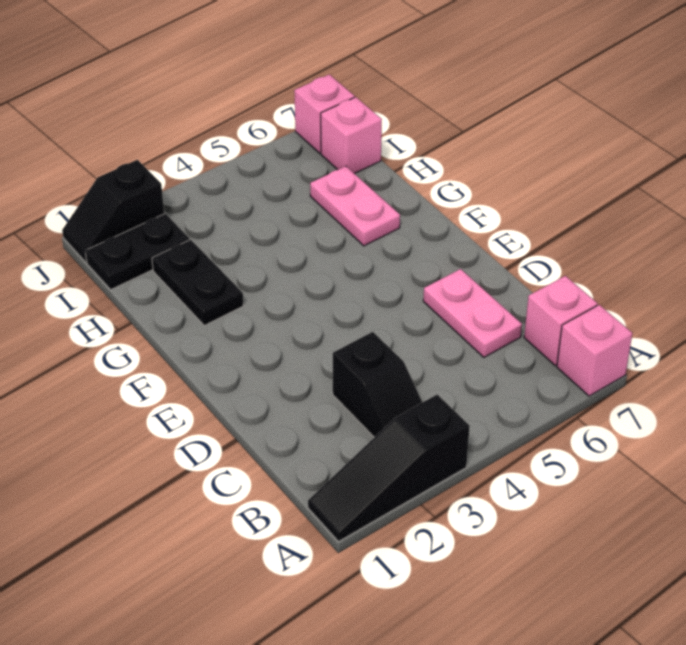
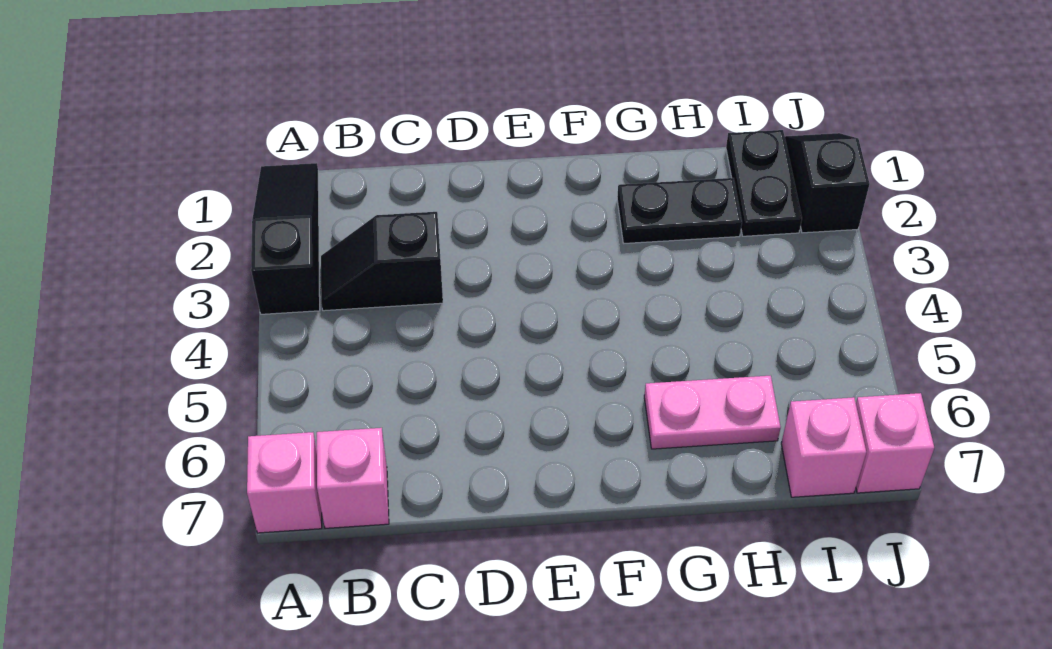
pink 1x2 plate [423,269,522,357] -> none

